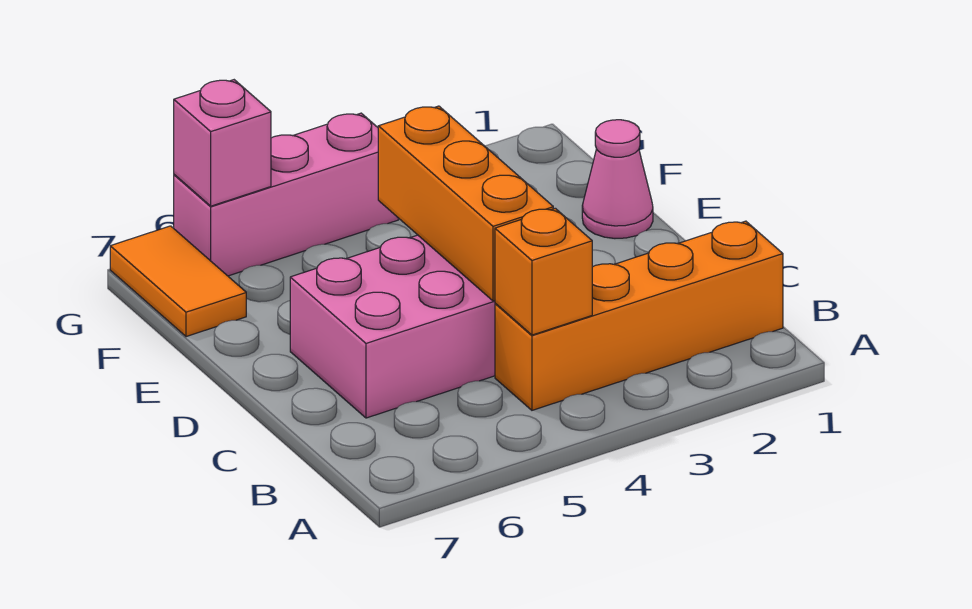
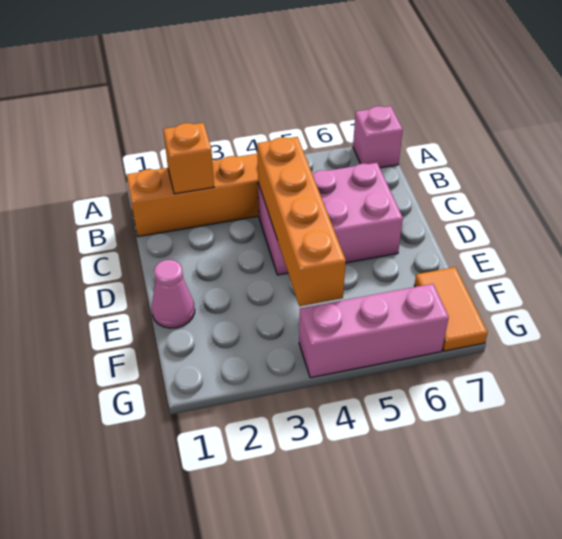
orange 1x1 brick [495,208,592,335] -> orange 1x1 brick moved to [163,123,214,194]
orange 1x3 brick [378,106,553,301] -> orange 1x4 brick [257,137,346,306]
pink 1x1 brick [174,80,271,206] -> pink 1x1 brick moved to [353,106,403,168]

